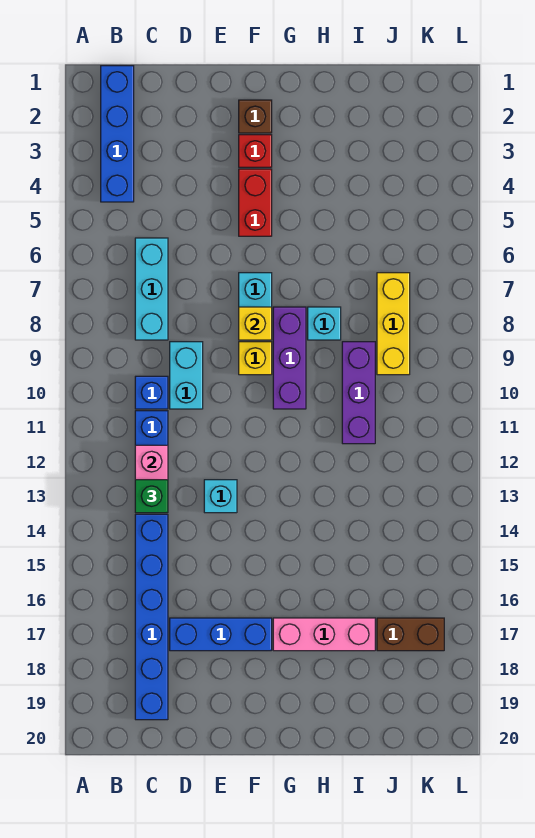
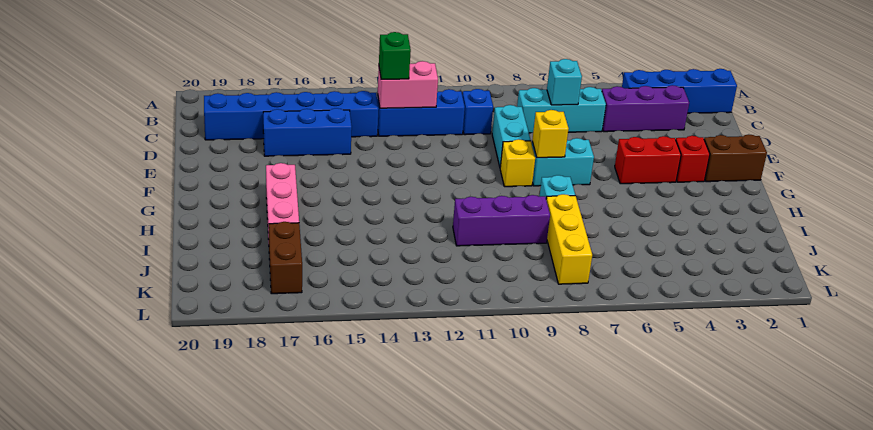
cyan 1x2 brick [170,342,203,409] -> cyan 1x2 brick turned to [492,105,531,167]
blue 1x3 brick [170,618,272,651] -> blue 1x3 brick turned to [263,108,352,156]
cyan 1x1 brick [204,480,237,513] -> cyan 1x1 brick moved to [547,59,582,105]
brown 1x1 brick [239,100,272,133] -> brown 1x2 brick [704,134,767,182]
purple 1x3 brick [273,307,306,409] -> purple 1x3 brick moved to [602,85,689,132]
yellow 1x3 brick [377,273,410,375] -> yellow 1x3 brick turned to [546,194,592,284]

